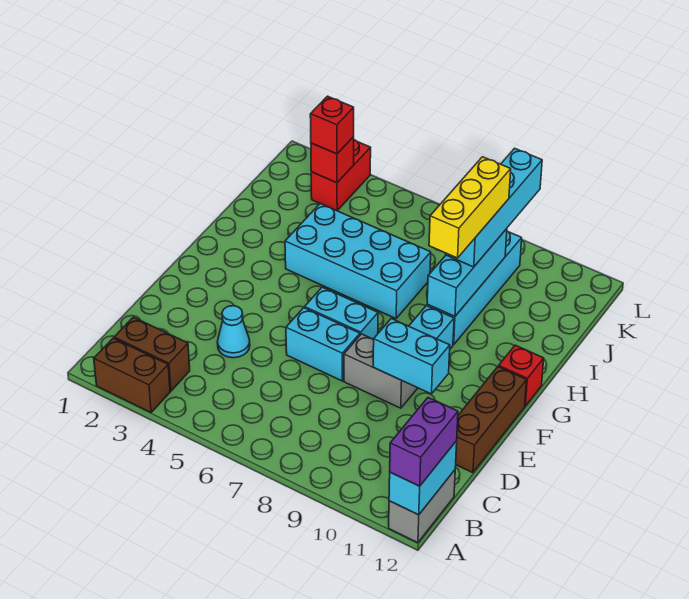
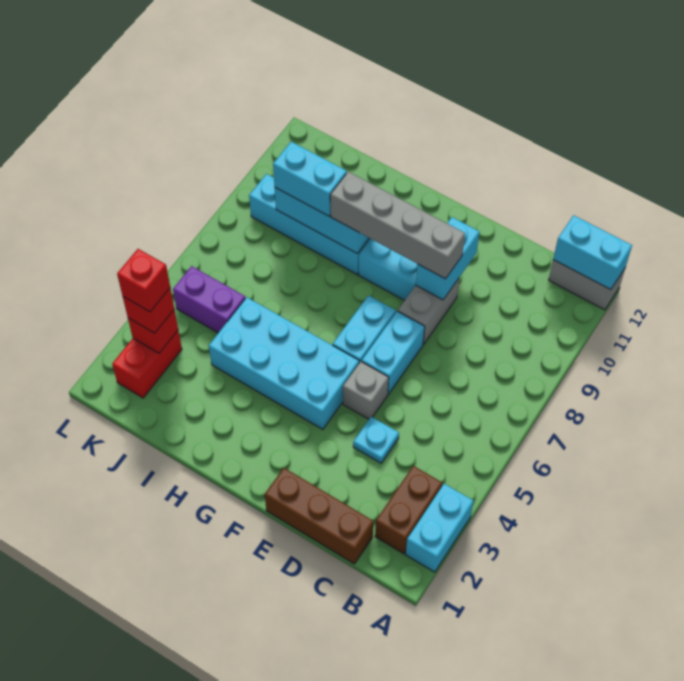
brown 1x2 brick [94,338,170,412] -> cyan 1x2 brick [406,484,473,572]
purple 1x2 brick [390,397,458,486] -> purple 1x2 brick moved to [173,266,245,333]
cyan 1x1 cone [217,306,250,358] -> cyan 1x1 plate [353,417,399,463]
brown 1x3 brick [456,367,527,473] -> brown 1x3 brick moved to [265,468,373,564]
none -> grey 1x1 brick [343,362,389,419]
none -> grey 1x4 brick [330,172,465,279]
red 1x1 brick [499,345,544,406] -> red 1x1 brick moved to [117,249,170,312]
cyan 2x4 brick [285,204,431,319] -> cyan 2x4 brick turned to [209,297,359,429]
yellow 1x3 brick [429,157,511,258] -> none
cyan 1x4 brick [446,148,542,267] -> cyan 1x2 brick [273,142,347,216]
red 1x2 brick [311,140,371,211] -> red 1x2 brick turned to [112,331,182,398]

